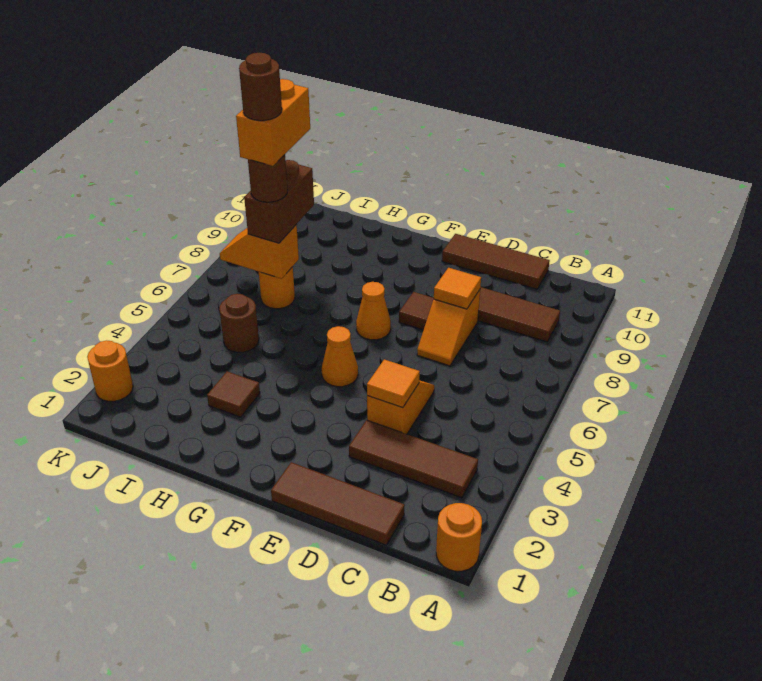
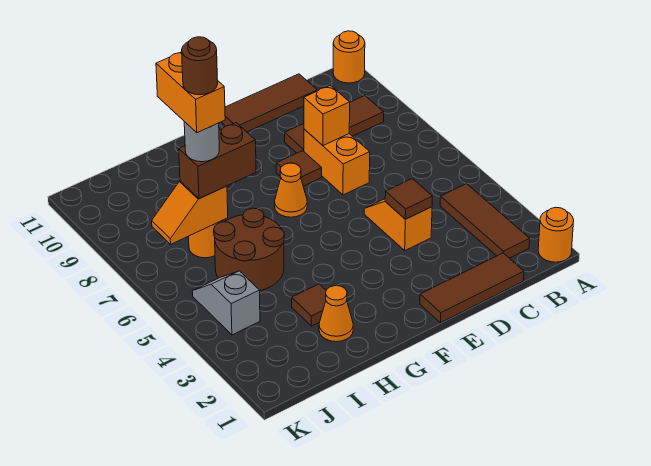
brown 1x3 tile [349,420,478,498] -> brown 1x3 tile turned to [440,184,530,258]
orange 1x1 tile [367,359,420,408] -> brown 1x1 tile [385,179,432,219]
orange 1x2 slope [417,290,480,366] -> orange 1x2 brick [304,129,370,195]
orange 1x1 tile [434,268,481,309] -> orange 1x1 brick [304,85,350,145]
orange 1x1 cone [322,326,358,387] -> orange 1x1 cone moved to [319,286,353,342]
brown 1x1 round brick [219,294,259,352] -> brown 2x2 round brick [214,208,284,291]
brown 1x2 brick [244,160,314,243] -> brown 1x2 brick turned to [179,123,256,199]
brown 1x1 round brick [248,155,287,202] -> grey 1x1 round brick [184,122,219,162]
none -> grey 1x2 slope [192,271,260,335]
orange 1x1 round brick [87,340,133,401] -> orange 1x1 round brick moved to [333,31,365,83]

